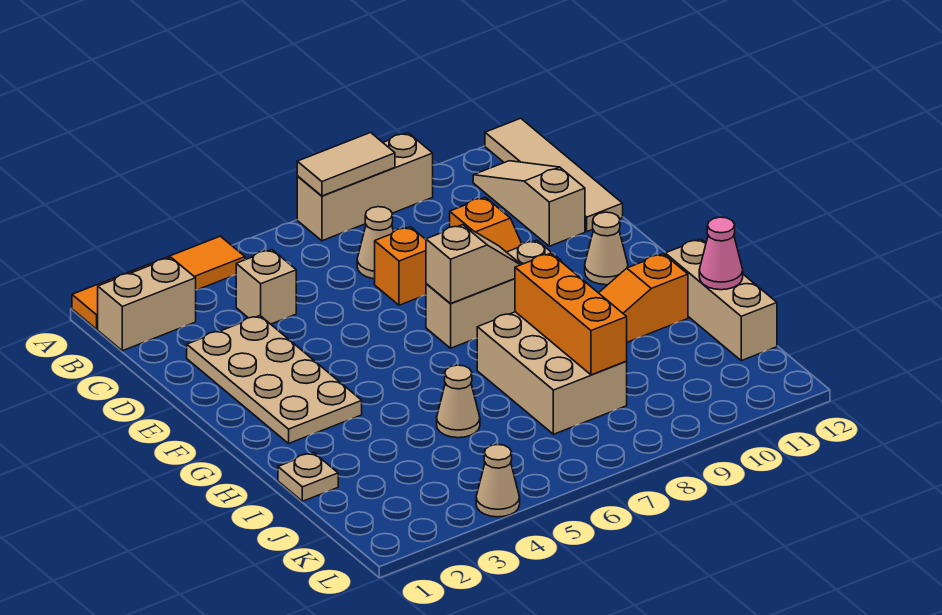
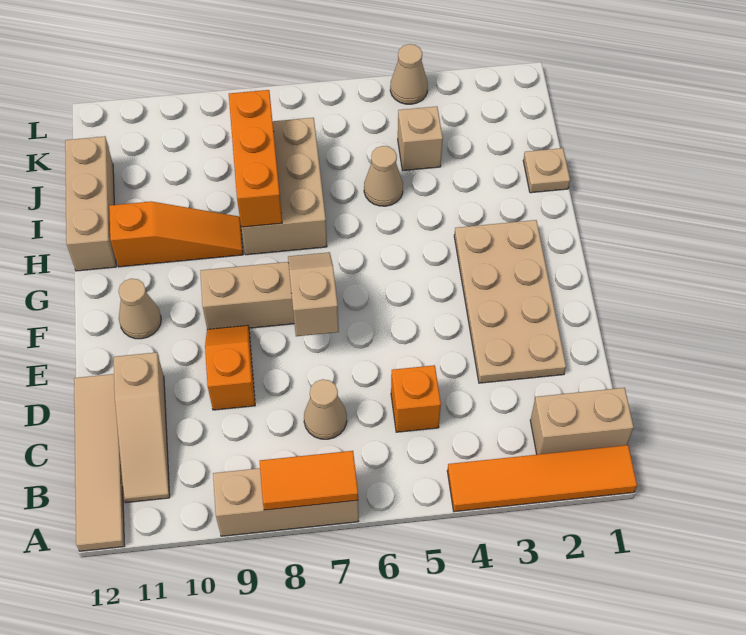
tan 1x2 tile [297,133,395,196] -> orange 1x2 tile [260,451,358,510]
tan 1x1 brick [236,250,296,324] -> tan 1x1 brick moved to [398,106,443,170]
orange 1x1 brick [375,227,426,305] -> orange 1x1 brick moved to [391,365,441,432]
tan 1x2 slope [426,225,521,303] -> tan 1x2 slope turned to [288,252,339,336]
pink 1x1 cone [699,217,743,290] -> none

